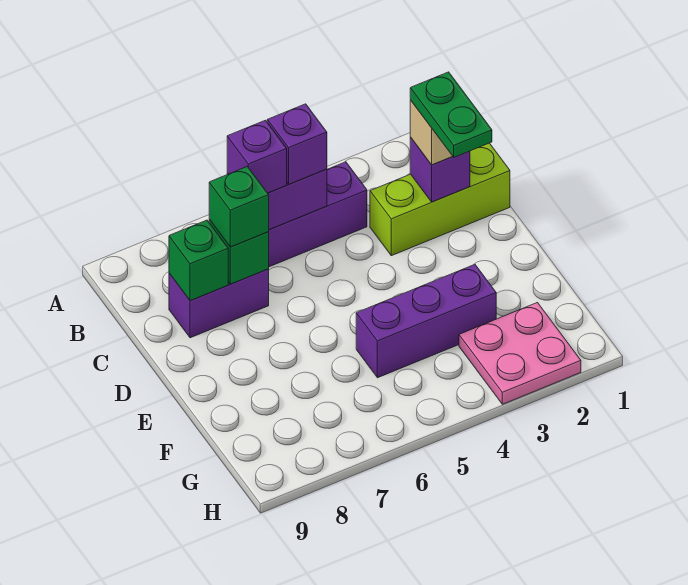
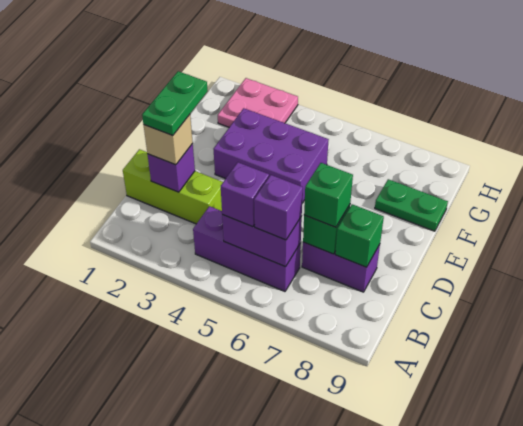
purple 1x3 brick [356,265,496,378] -> purple 2x3 brick [214,108,329,203]
none -> green 1x2 plate [375,179,448,231]

